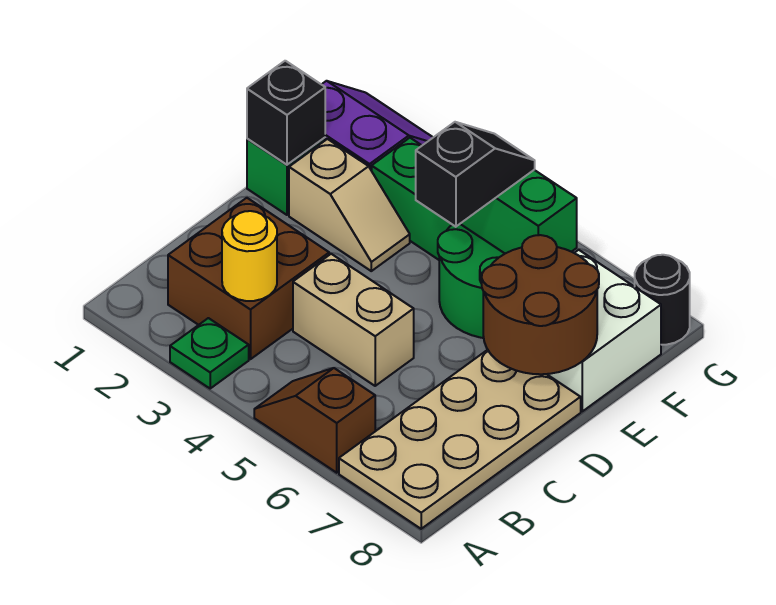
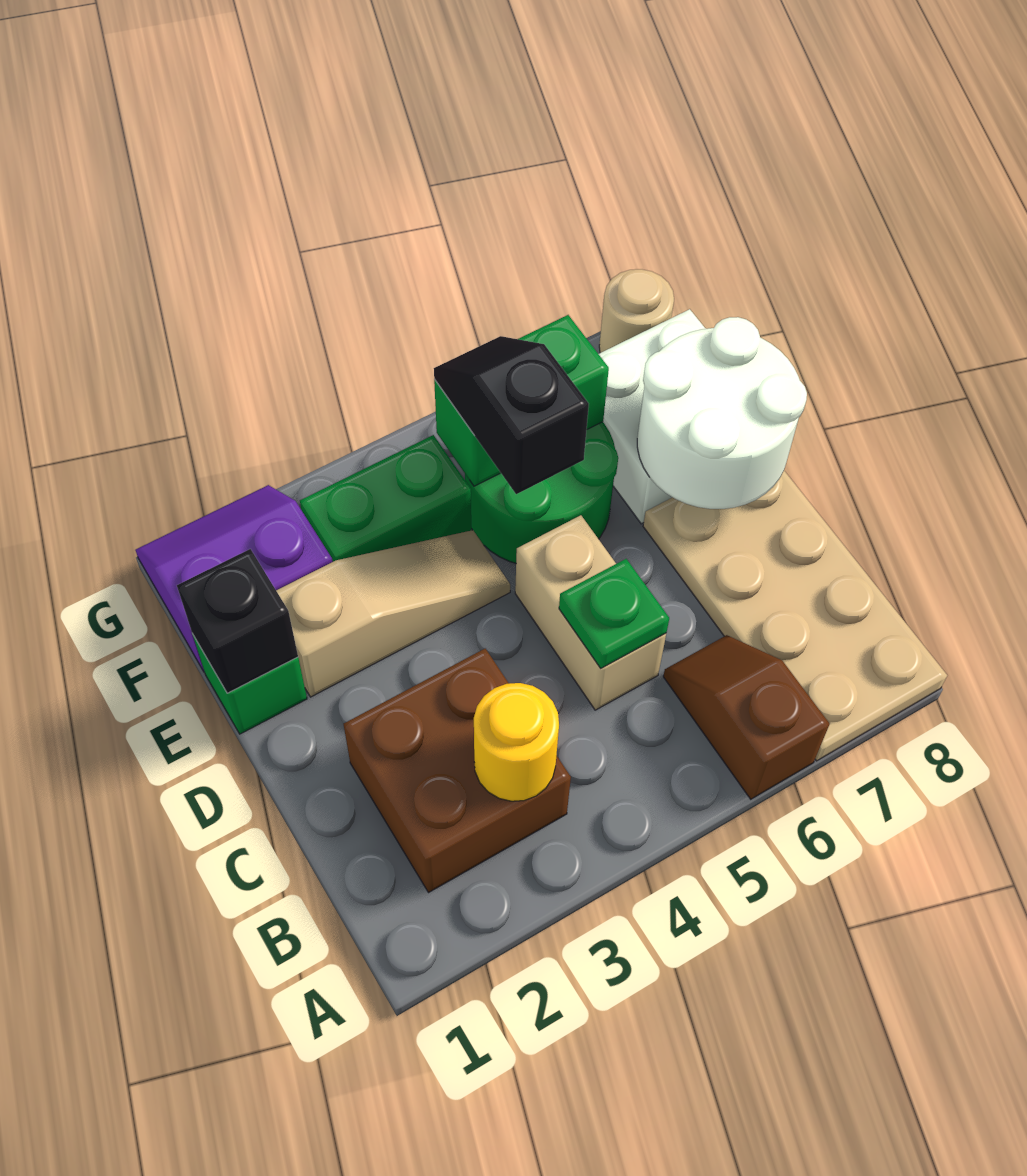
green 1x1 plate [170,318,249,388] -> green 1x1 plate moved to [559,559,669,668]
brown 1x2 slope [254,368,375,473] -> brown 1x2 slope turned to [663,635,830,799]
tan 1x2 brick [293,254,414,386] -> tan 1x2 brick turned to [515,515,666,710]
brown 2x2 round brick [482,235,599,374] -> white 2x2 round brick [637,317,807,509]
tan 1x2 slope [289,139,410,271] -> tan 1x3 slope [276,530,510,697]
black 1x1 round brick [635,255,690,345] -> tan 1x1 round brick [599,269,674,353]

